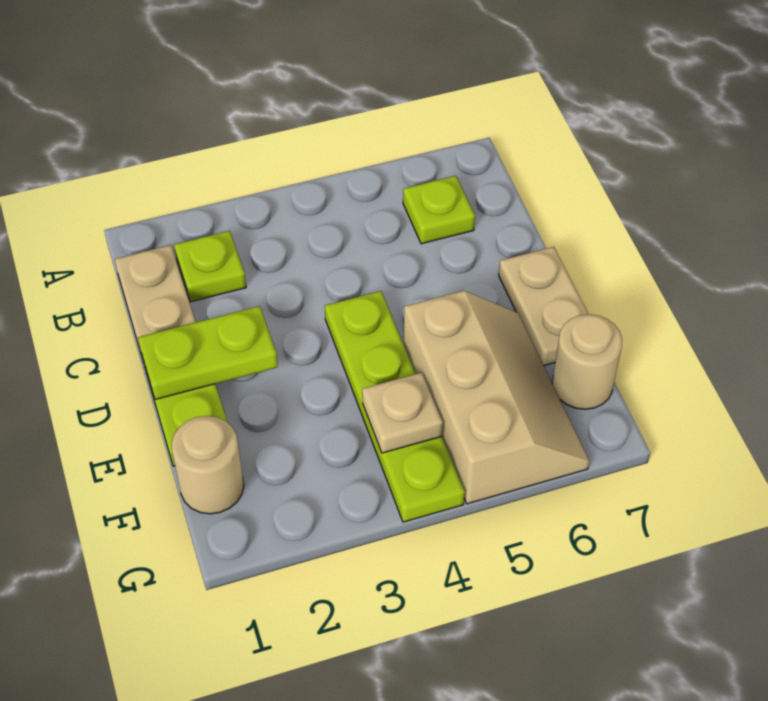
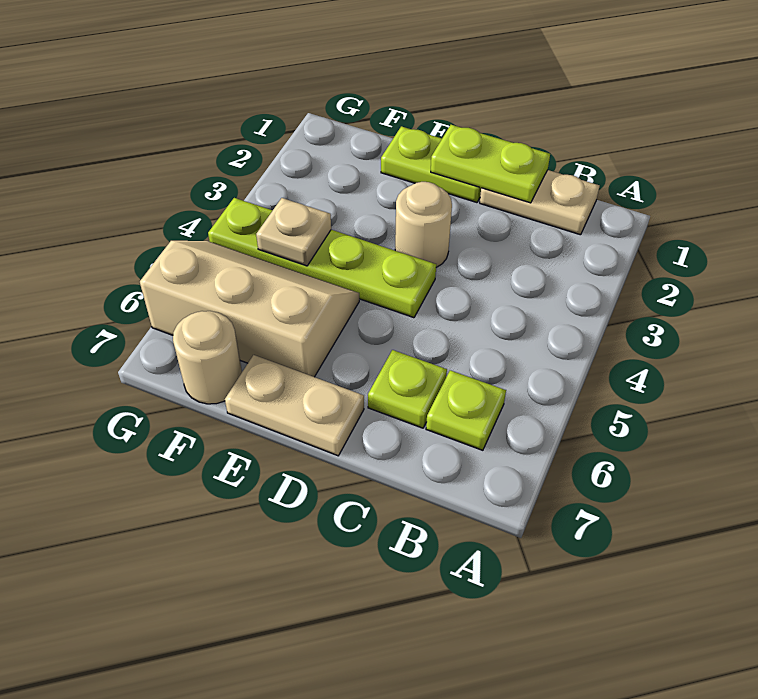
lime 1x1 plate [174,231,246,302] -> lime 1x1 plate moved to [368,350,447,428]
lime 1x2 plate [138,306,278,400] -> lime 1x2 plate turned to [431,125,550,203]
tan 2x3 slope [404,291,589,504] -> tan 2x3 slope turned to [140,241,359,377]
tan 1x1 round brick [171,416,244,514] -> tan 1x1 round brick moved to [395,182,452,267]

